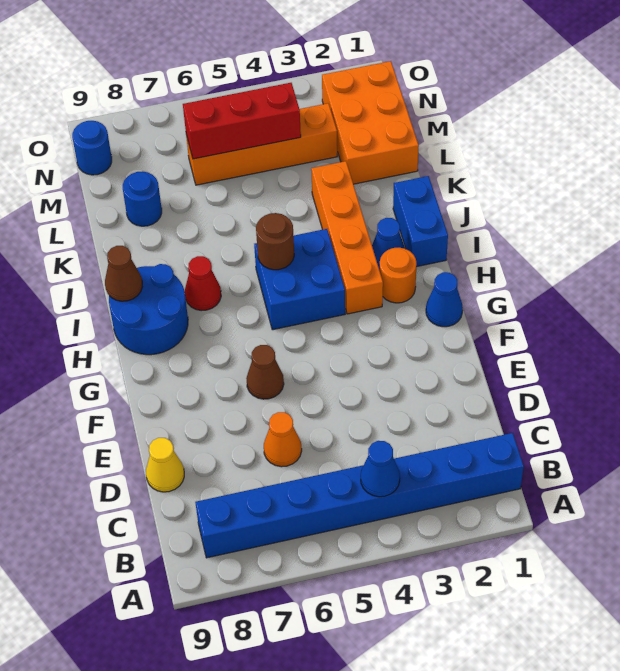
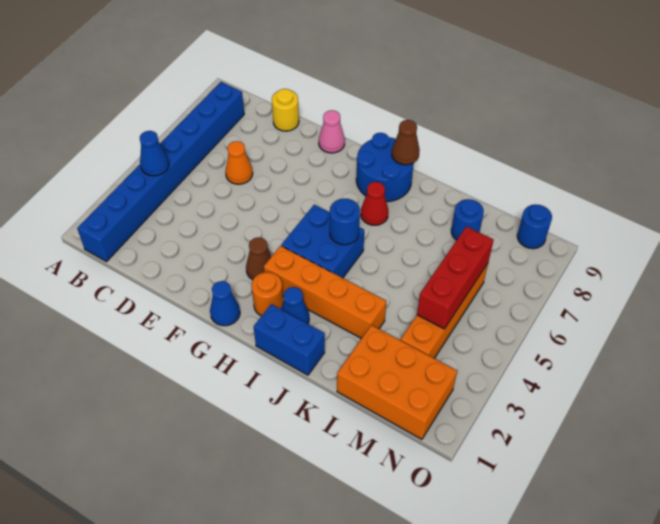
yellow 1x1 cone [146,438,184,492] -> yellow 1x1 round brick [272,89,299,131]
brown 1x1 cone [246,345,284,399] -> brown 1x1 cone moved to [246,237,271,280]
none -> pink 1x1 cone [319,110,345,153]
brown 1x1 round brick [256,213,294,270] -> blue 1x1 round brick [330,199,360,245]

